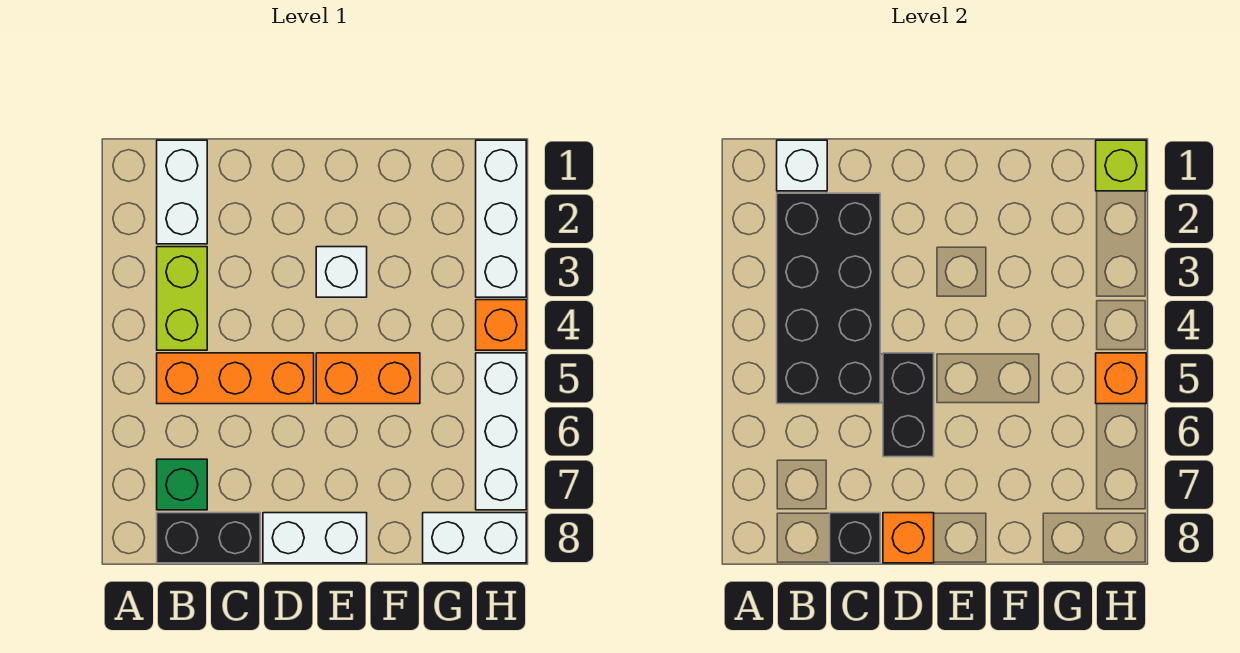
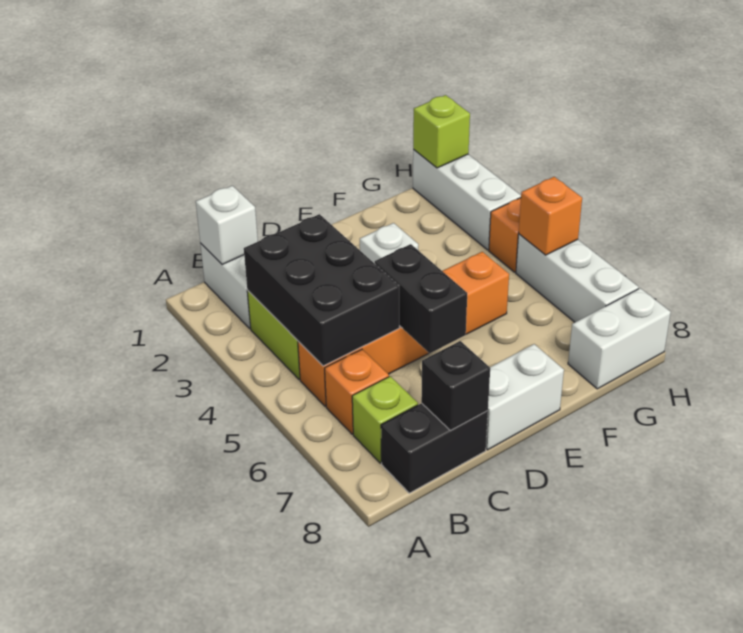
black 2x4 brick [777,193,880,404] -> black 2x3 brick [244,214,399,366]
green 1x1 brick [157,459,207,510] -> lime 1x1 brick [352,376,418,463]
orange 1x1 brick [883,513,934,563] -> orange 1x1 brick moved to [325,349,389,434]

